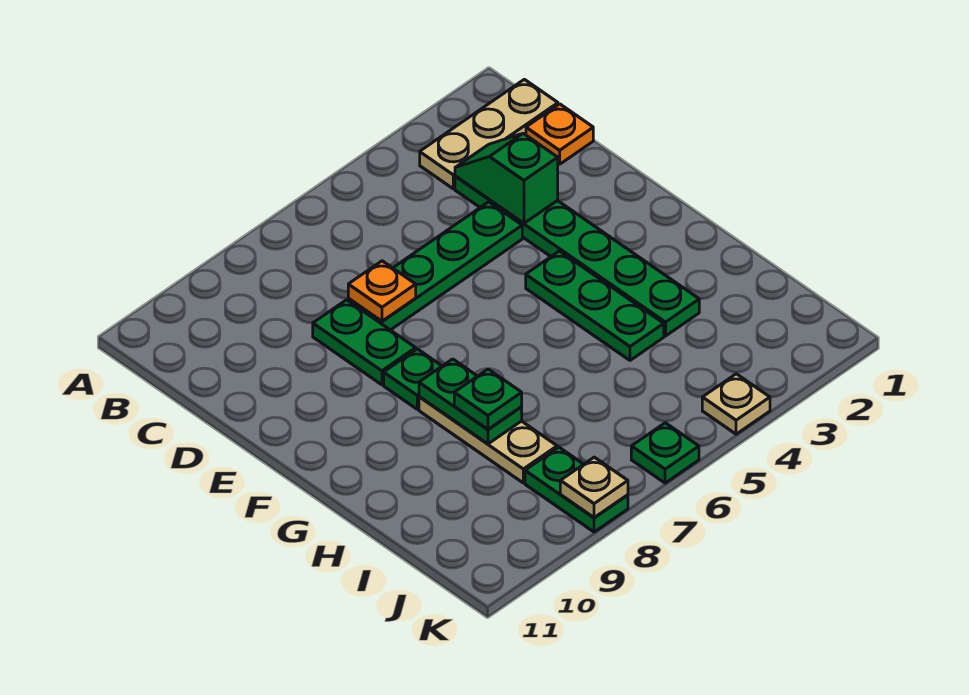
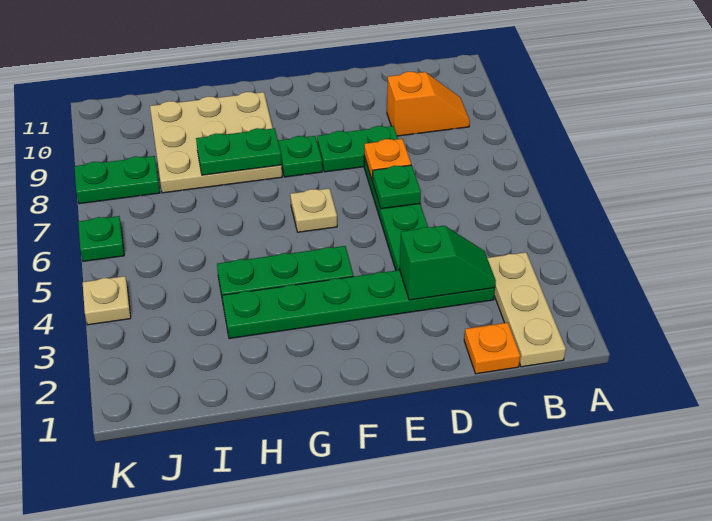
none -> orange 1x2 slope [387,72,470,136]
tan 1x3 plate [419,397,557,483] -> tan 3x3 plate [150,92,282,193]
green 1x1 plate [454,369,522,429] -> green 1x1 plate moved to [373,165,421,209]
tan 1x1 plate [560,457,628,518] -> tan 1x1 plate moved to [290,188,337,232]

